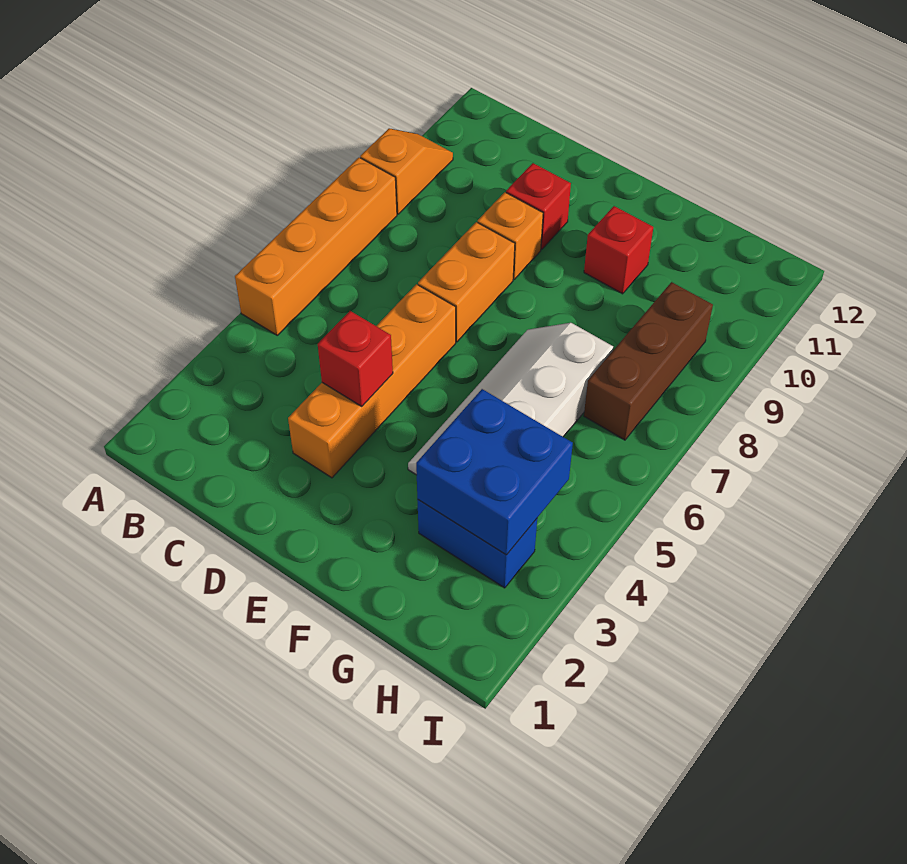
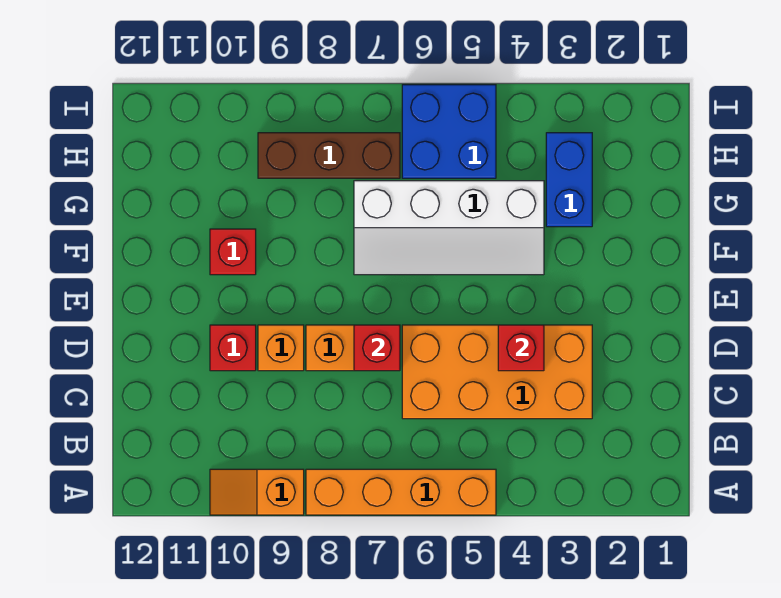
orange 1x4 brick [288,284,456,478] -> orange 2x4 brick [402,325,592,419]
none -> red 1x1 brick [354,325,400,371]
blue 2x2 brick [416,389,573,555] -> blue 2x2 brick moved to [402,85,496,178]

